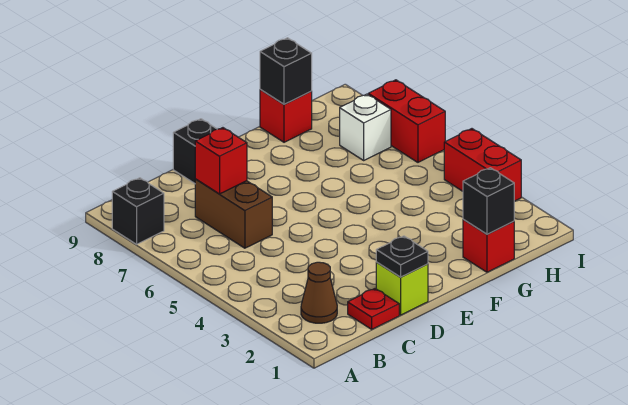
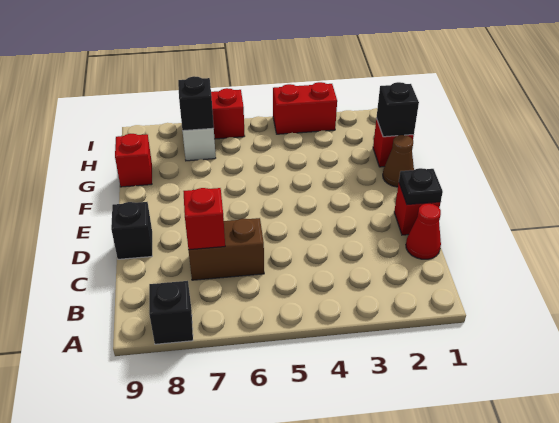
brown 1x1 cone [301,262,337,323] -> brown 1x1 cone moved to [383,135,414,187]
red 1x1 plate [348,289,399,329] -> red 1x1 cone [406,203,441,259]
lime 1x1 brick [376,262,428,315] -> red 1x1 brick [394,184,441,235]
black 1x1 brick [260,38,312,104] -> black 1x1 brick moved to [178,76,214,131]

